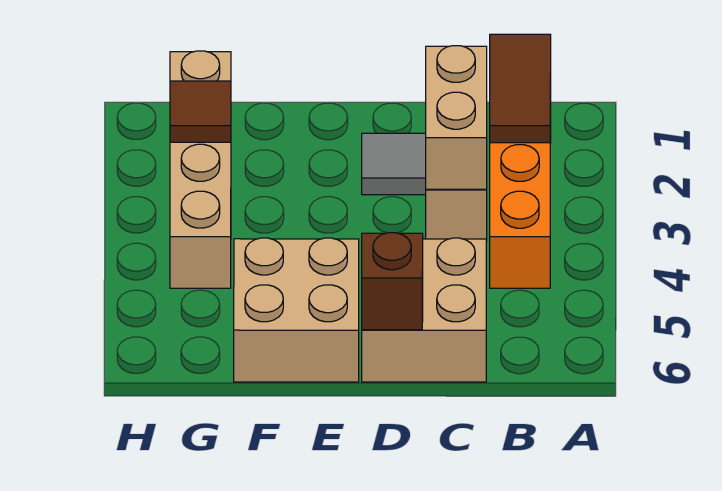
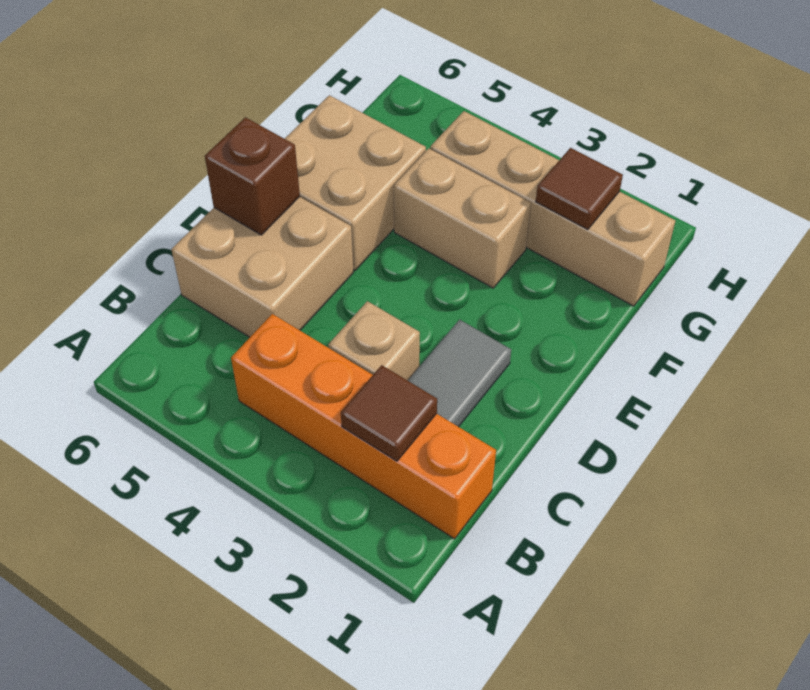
brown 1x2 tile [490,34,551,143] -> brown 1x1 tile [341,365,437,461]
tan 1x2 brick [426,46,487,189] -> tan 1x2 brick moved to [394,148,531,288]

